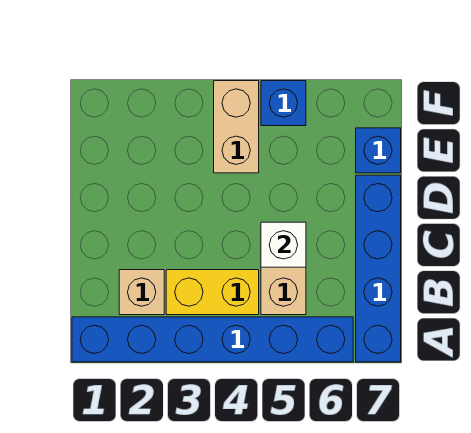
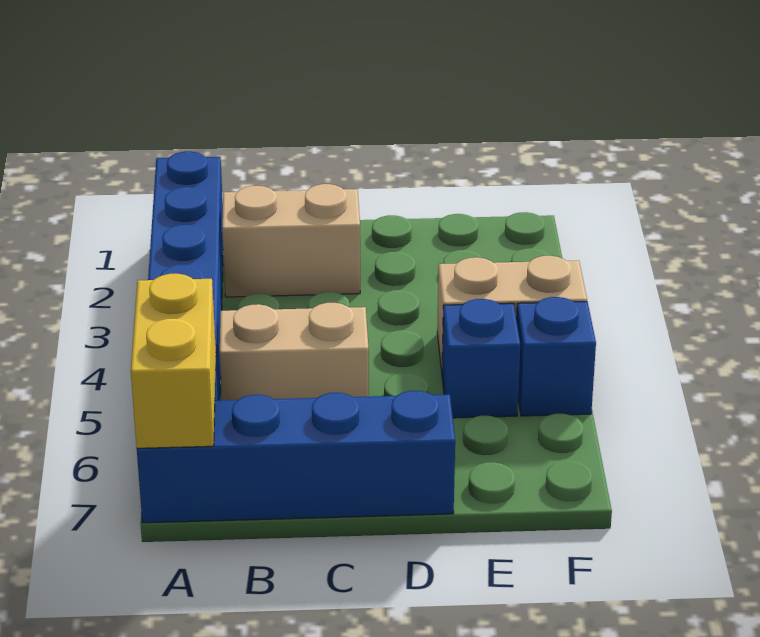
tan 1x1 brick [119,270,164,315] -> tan 1x2 brick [222,184,360,297]
yellow 1x2 brick [166,270,259,315] -> yellow 1x2 brick moved to [131,274,216,448]
white 1x1 brick [261,222,306,267] -> none
blue 1x1 brick [356,128,401,173] -> blue 1x1 brick moved to [442,299,520,418]

